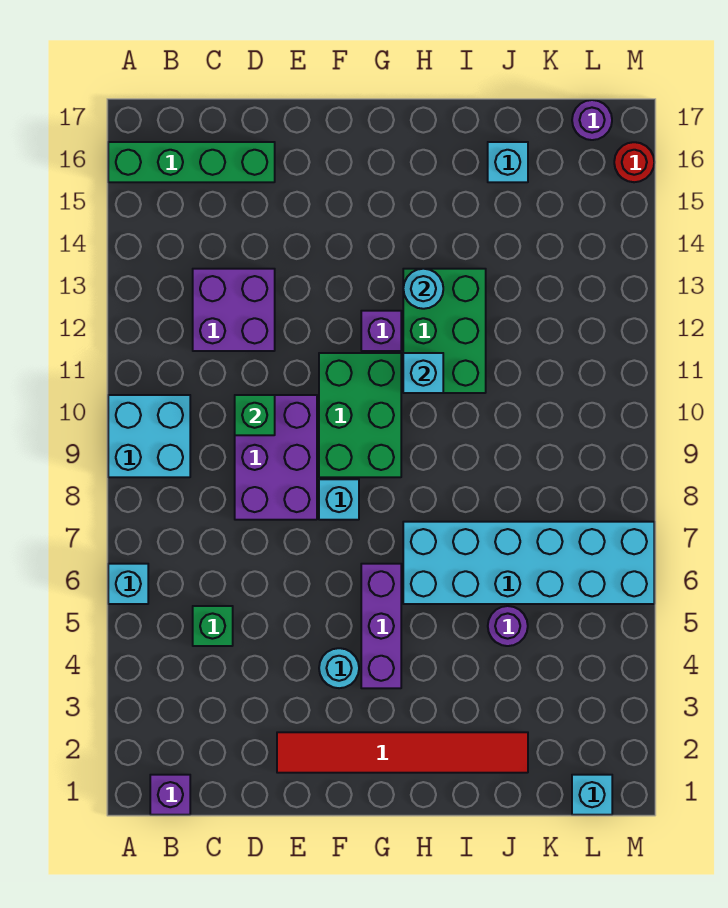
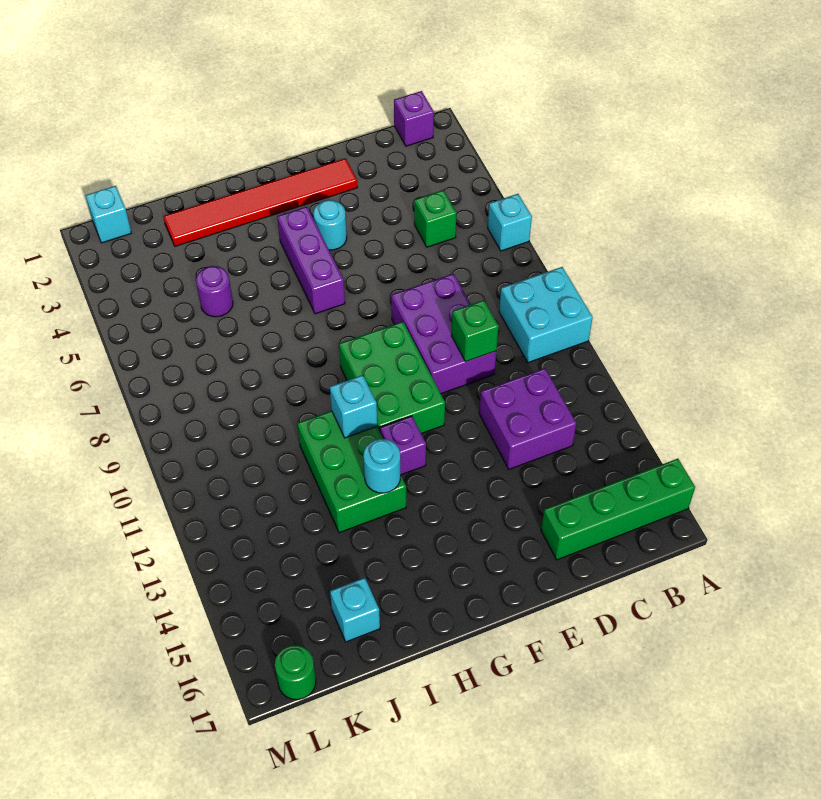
cyan 1x1 brick [319,479,359,520] -> none
cyan 2x6 brick [403,522,654,604] -> none
purple 1x1 round brick [572,100,612,140] -> green 1x1 round brick [275,645,316,700]
red 1x1 round brick [614,142,654,182] -> none

